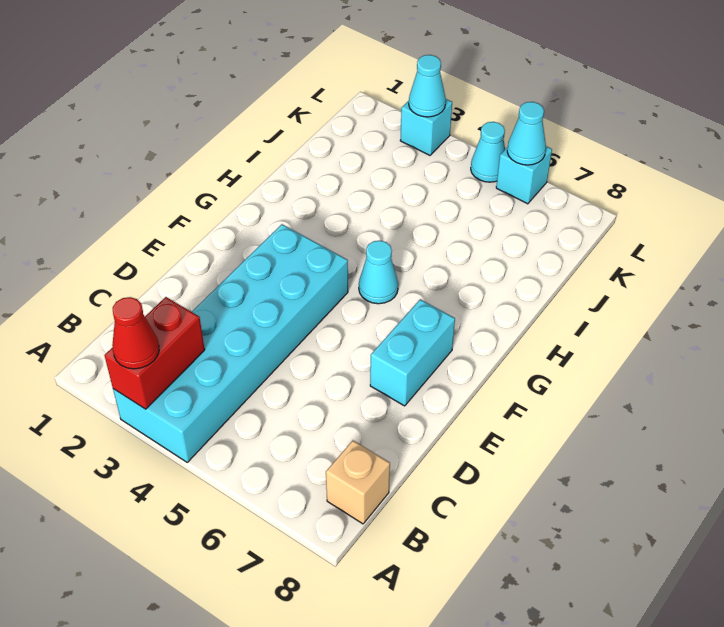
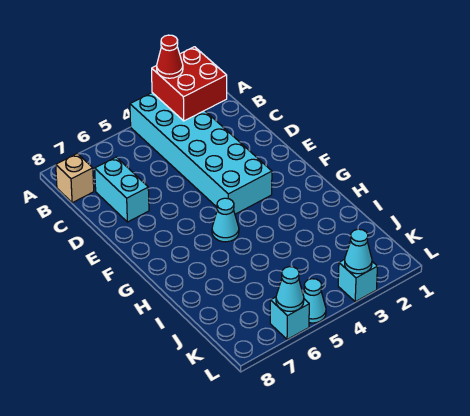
red 1x2 brick [105,297,205,409] -> red 2x2 brick [152,47,227,121]
cyan 1x2 brick [370,299,455,406] -> cyan 1x2 brick moved to [95,157,149,222]

